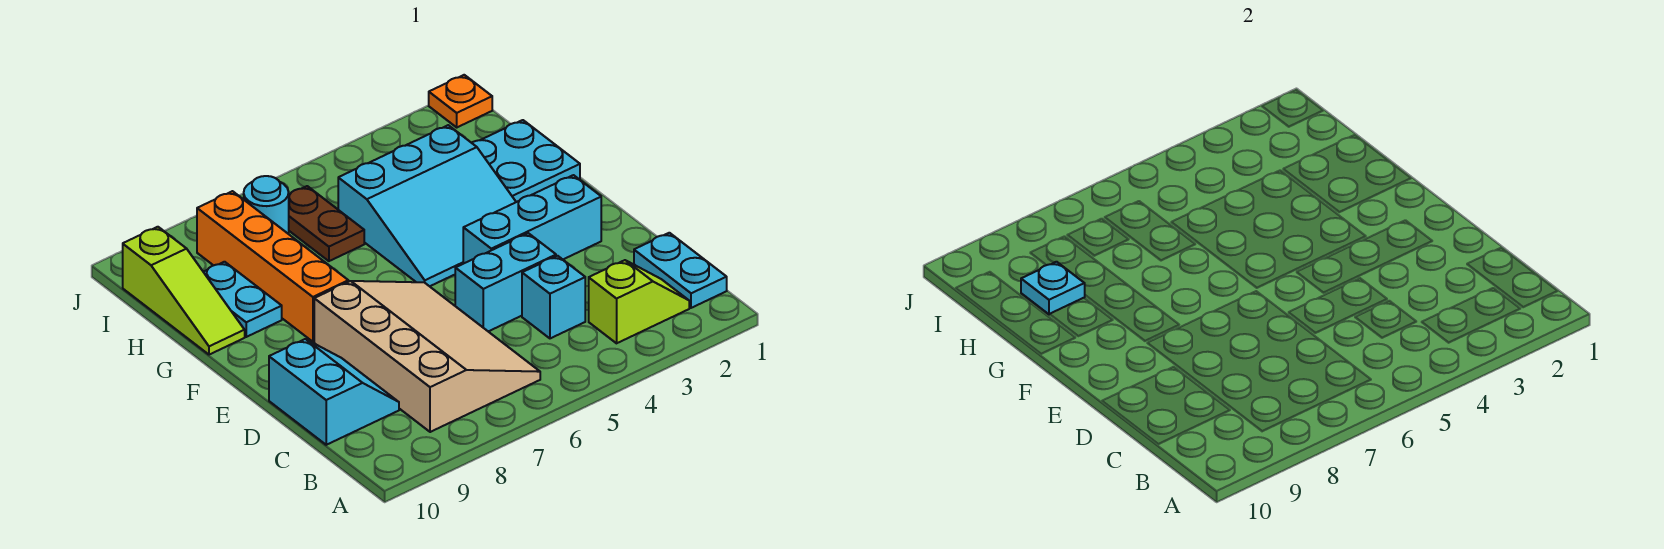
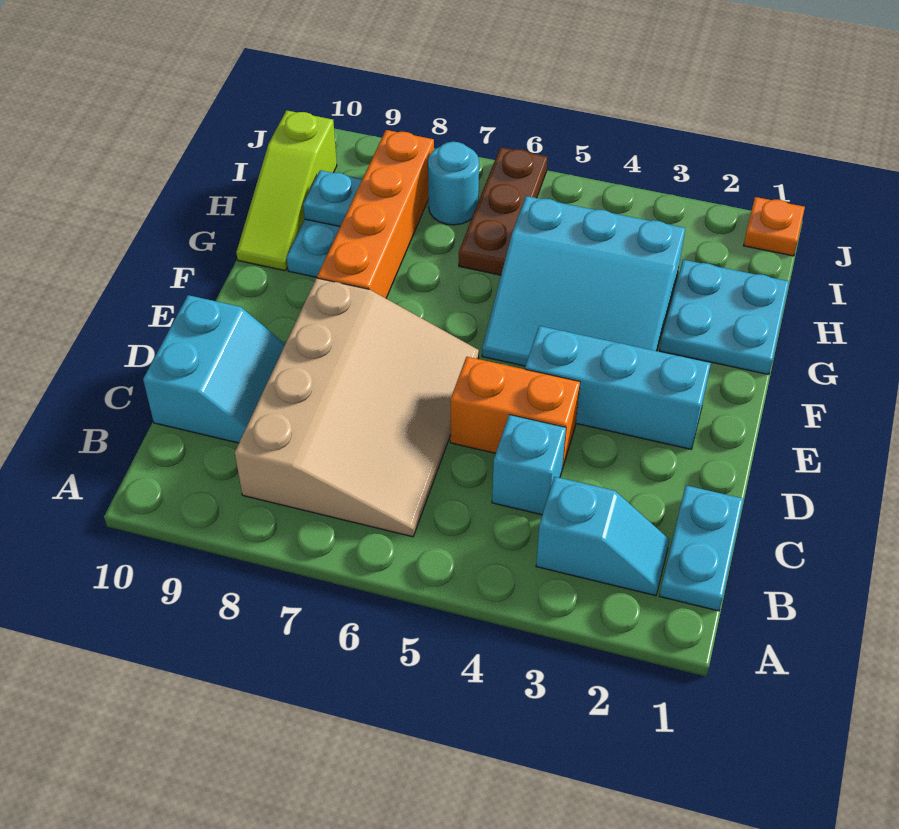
lime 1x2 slope [589,260,689,343] -> cyan 1x2 slope [536,477,669,596]
cyan 1x2 brick [455,233,556,332] -> orange 1x2 brick [450,357,580,469]
brown 1x2 plate [289,186,364,261] -> brown 1x3 plate [459,147,547,275]

